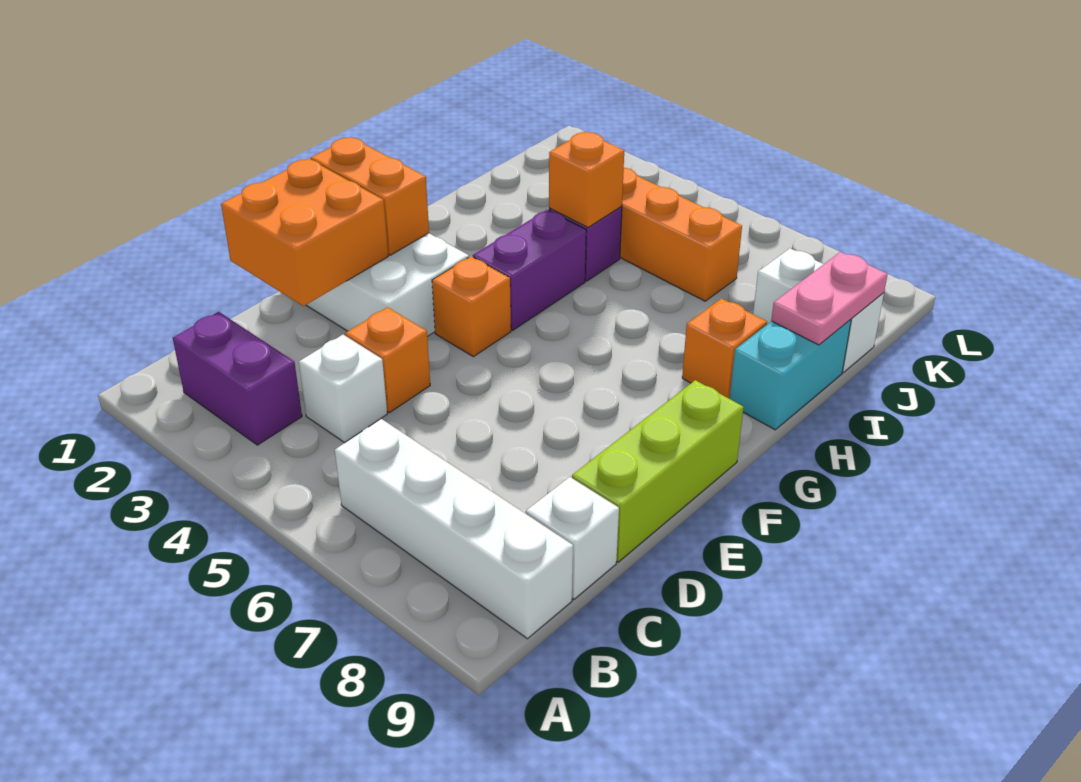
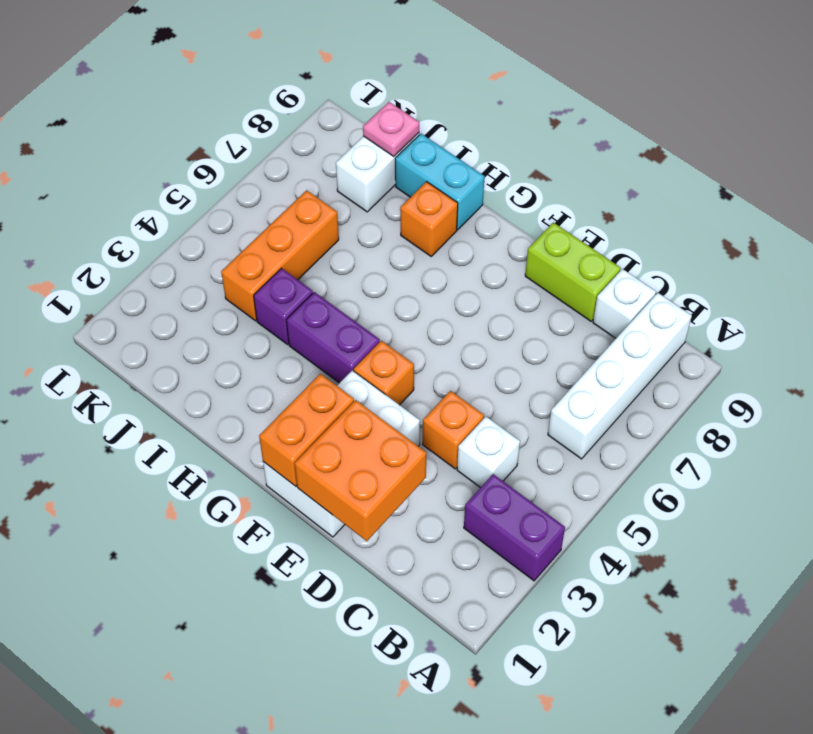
purple 1x2 brick [173,312,302,445] -> purple 1x2 brick turned to [464,474,565,581]
lime 1x3 brick [572,380,744,562] -> lime 1x2 brick [525,222,621,321]
orange 1x1 brick [549,132,624,227] -> none
pink 1x2 plate [771,252,888,345] -> pink 1x1 plate [363,102,419,156]

